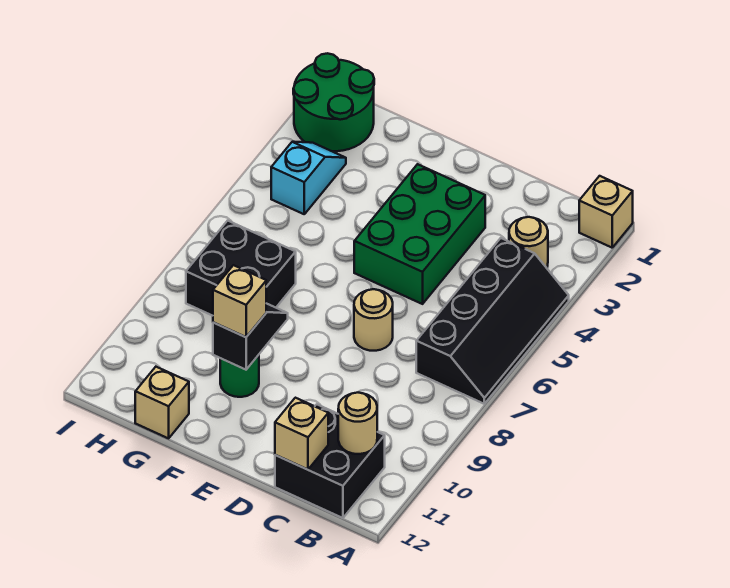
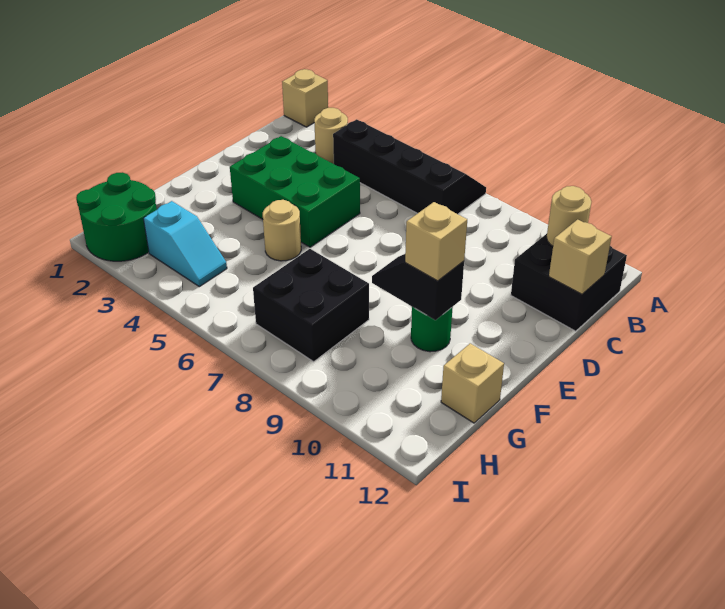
tan 1x1 round brick [354,289,393,351] -> tan 1x1 round brick moved to [263,200,301,261]
cyan 1x2 slope [271,142,346,214] -> cyan 1x2 slope turned to [143,201,227,287]

